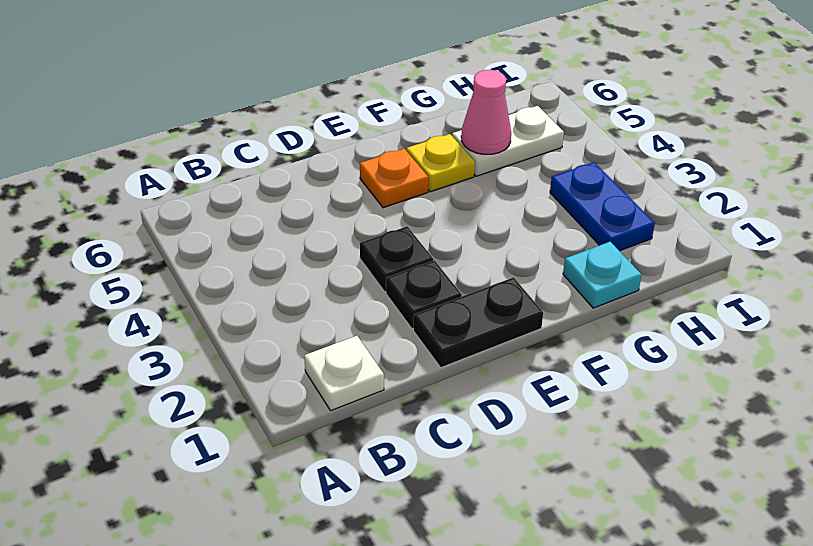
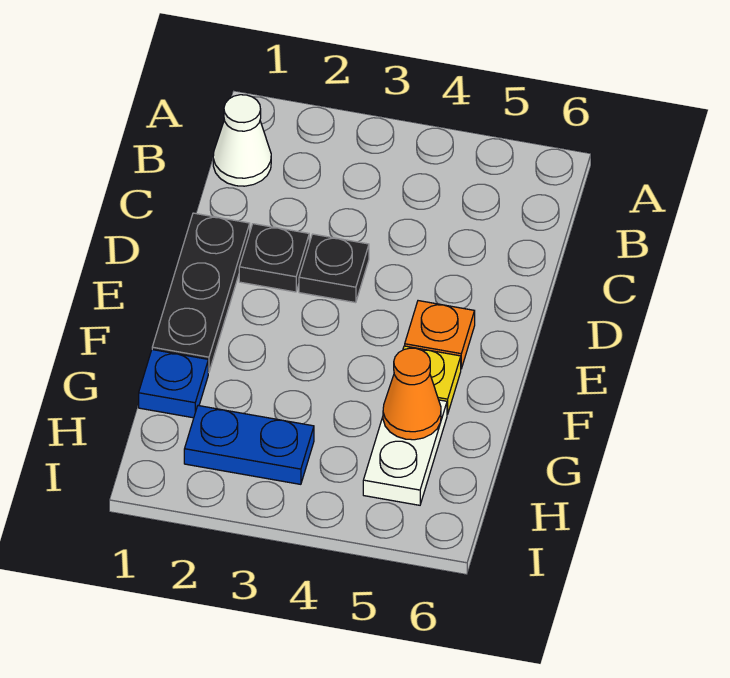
white 1x1 plate [304,336,384,410] -> white 1x1 cone [213,95,271,186]
black 1x2 plate [413,277,543,368] -> black 1x3 plate [152,213,250,373]
cyan 1x1 plate [563,242,642,308] -> blue 1x1 plate [139,350,208,418]
pink 1x1 cone [461,70,511,154] -> orange 1x1 cone [383,348,441,440]

